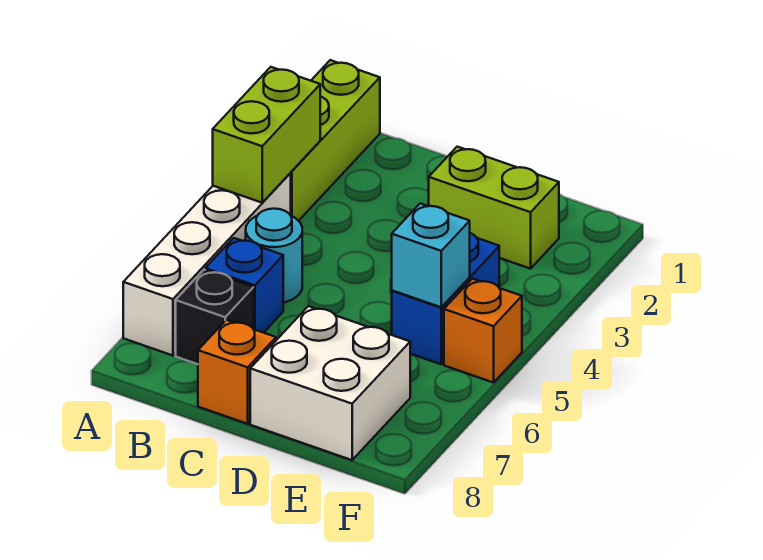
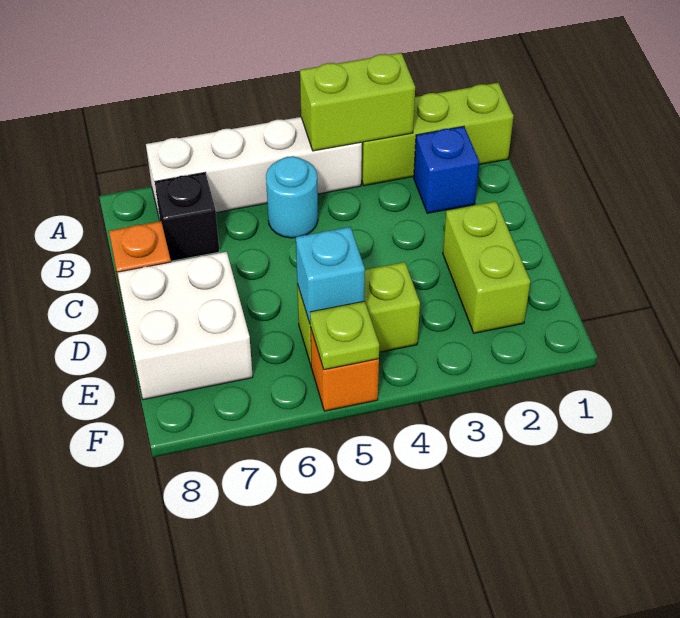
blue 1x1 brick [205,238,283,333] -> blue 1x1 brick moved to [414,126,479,213]
blue 1x2 brick [392,233,499,364] -> lime 1x2 brick [297,262,420,365]
none -> lime 1x1 plate [310,301,379,370]

